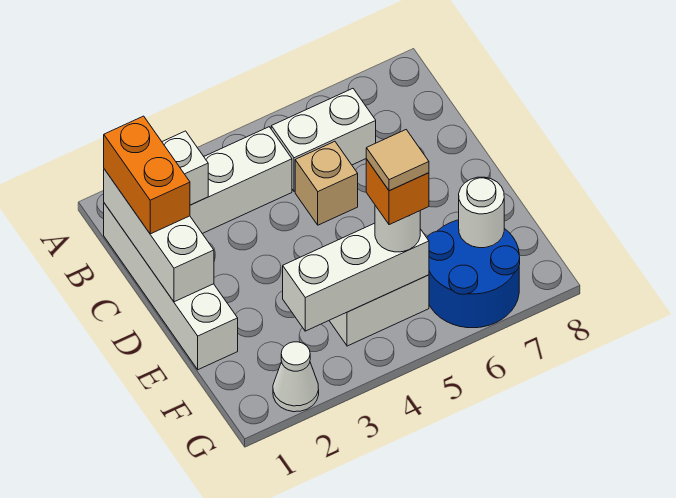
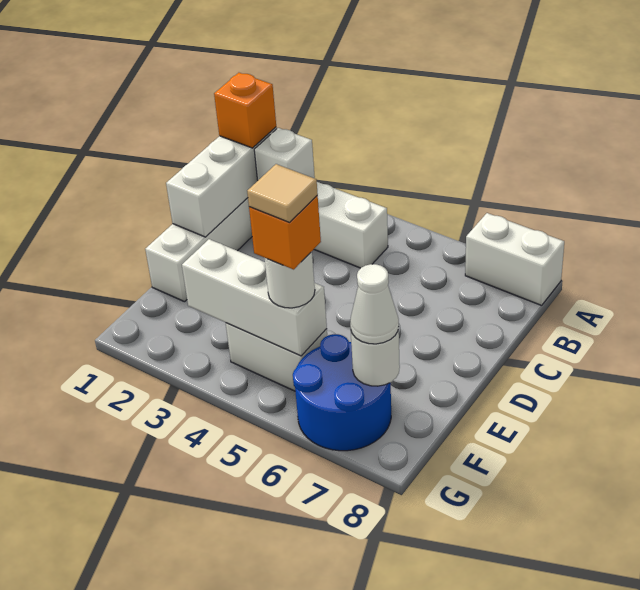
orange 1x2 brick [104,116,190,234] -> orange 1x1 brick [214,73,276,148]
white 1x2 brick [271,89,376,191] -> white 1x2 brick moved to [465,213,564,305]
tan 1x1 brick [295,141,358,225] -> none
white 1x1 cone [273,342,319,412] -> white 1x1 cone moved to [350,264,399,344]

